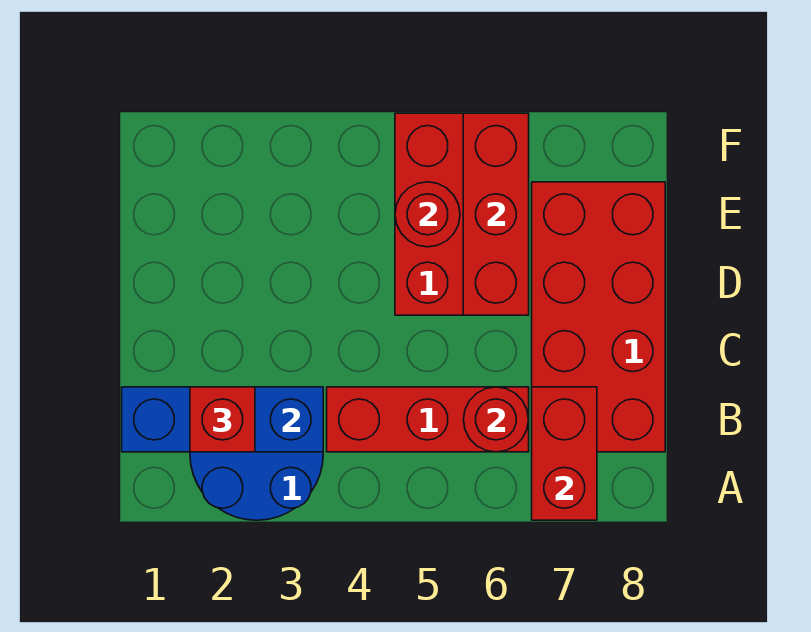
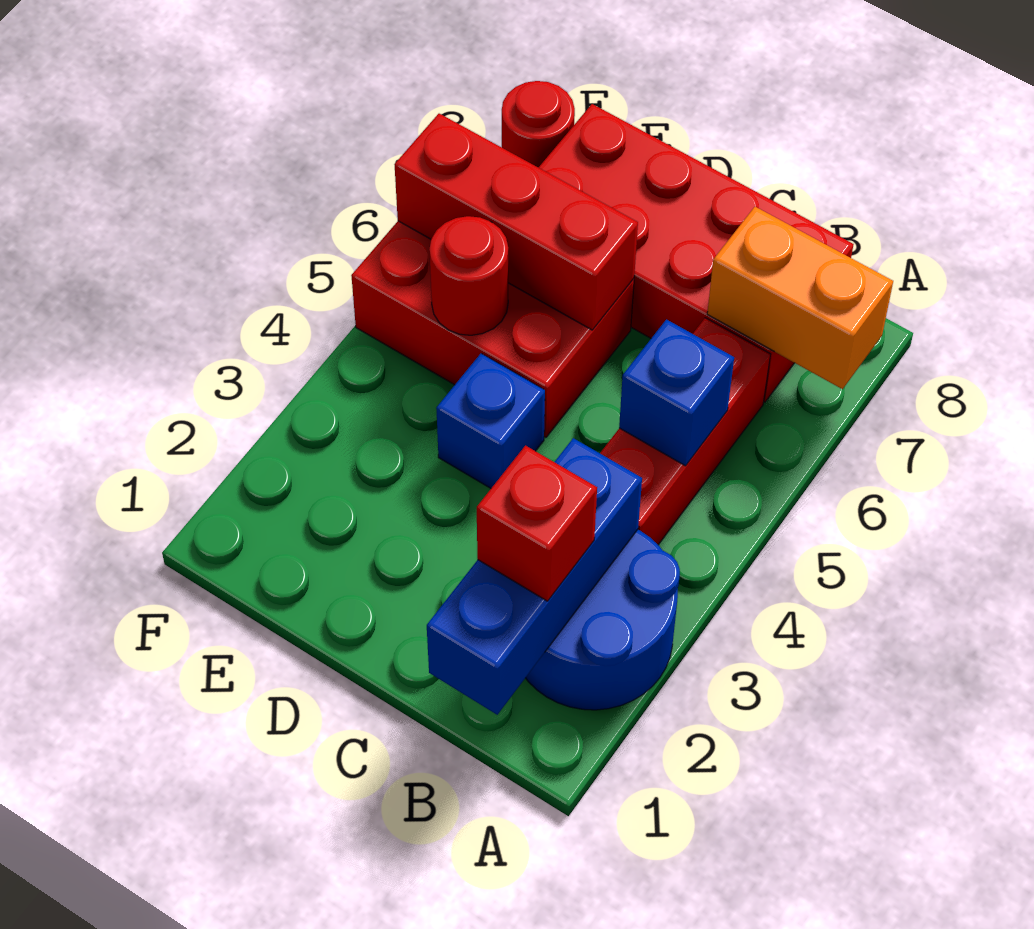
red 1x2 brick [532,387,597,520] -> orange 1x2 brick [707,207,893,389]
none -> blue 1x1 brick [619,319,734,466]
red 1x1 round brick [463,387,529,452] -> red 1x1 round brick moved to [502,81,575,167]
none -> blue 1x1 brick [436,354,545,488]

